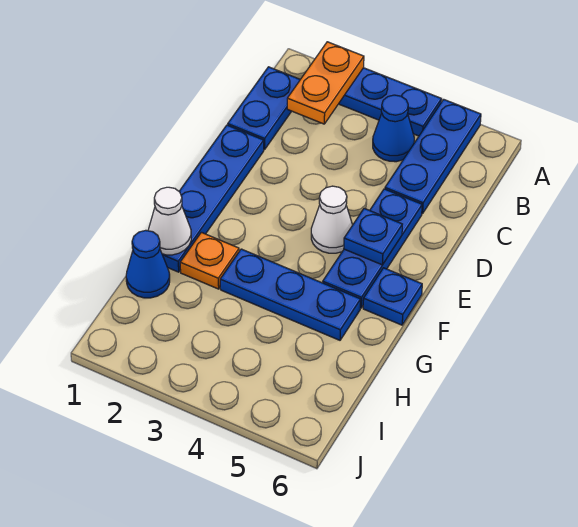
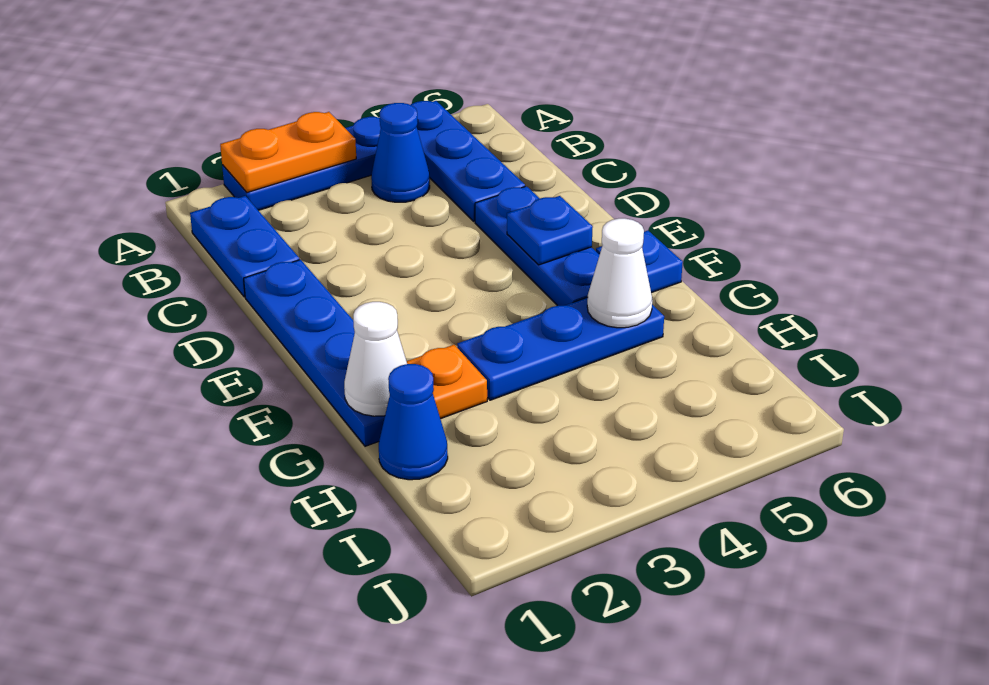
orange 1x2 plate [287,42,364,124] -> orange 1x2 plate turned to [220,112,356,193]
white 1x1 cone [311,186,352,253] -> white 1x1 cone moved to [587,218,652,328]

